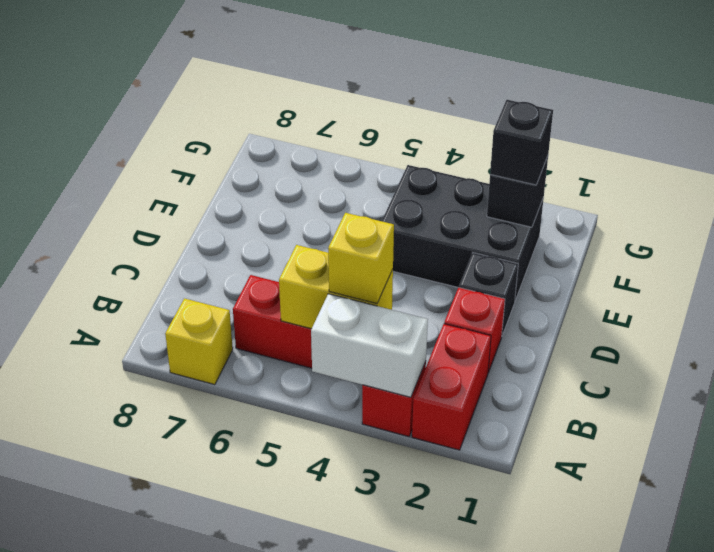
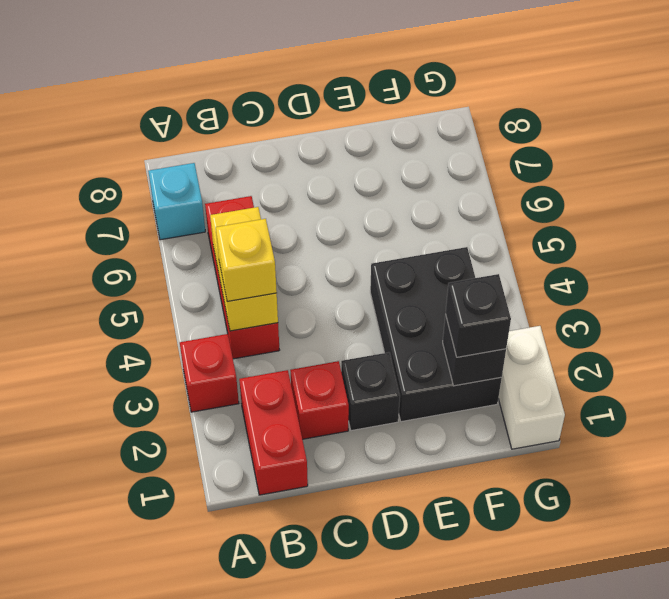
red 1x2 brick [412,324,491,450] -> red 1x2 brick turned to [239,370,308,495]
white 1x2 brick [311,294,428,397] -> white 1x2 brick moved to [498,326,565,449]
yellow 1x1 brick [165,298,233,385] -> cyan 1x1 brick [148,163,205,240]

